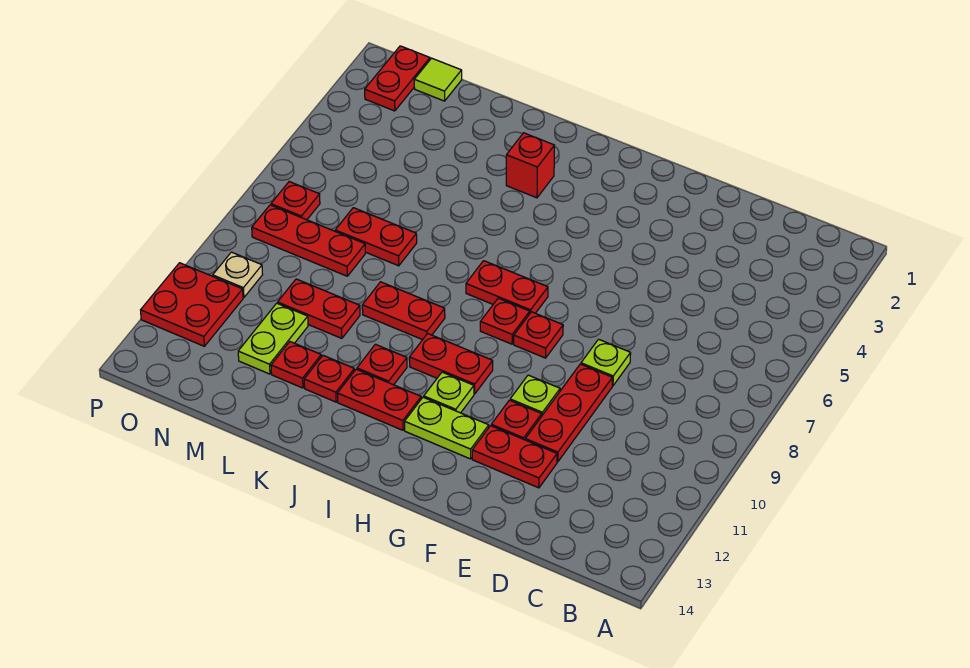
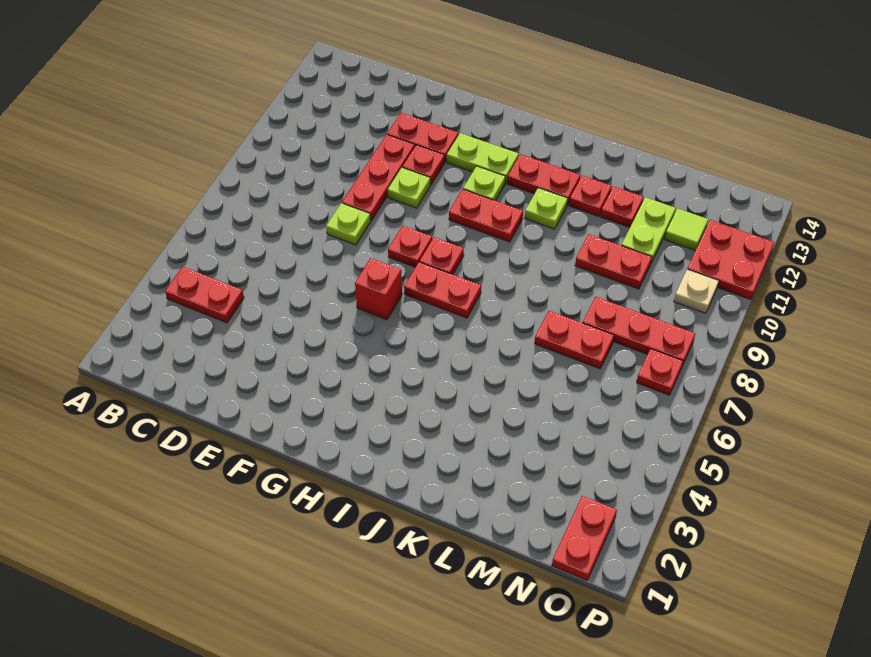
red 1x1 brick [506,133,555,198] -> red 1x1 brick moved to [355,258,402,320]
red 1x2 plate [362,282,445,340] -> red 1x2 plate moved to [165,267,244,323]
red 1x1 plate [357,344,407,385] -> lime 1x1 plate [525,188,568,229]
lime 1x1 tile [414,58,462,101] -> lime 1x1 tile moved to [665,209,708,251]

